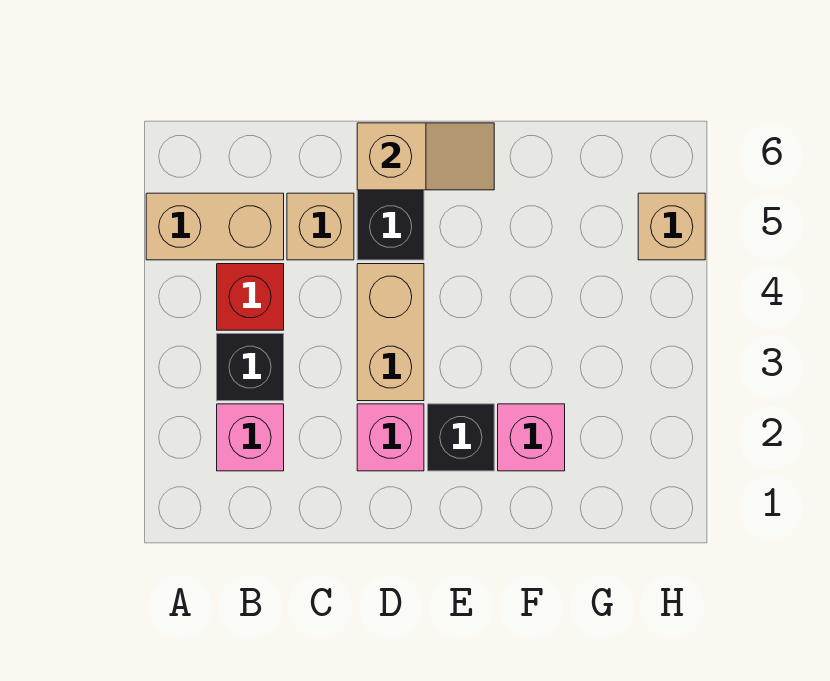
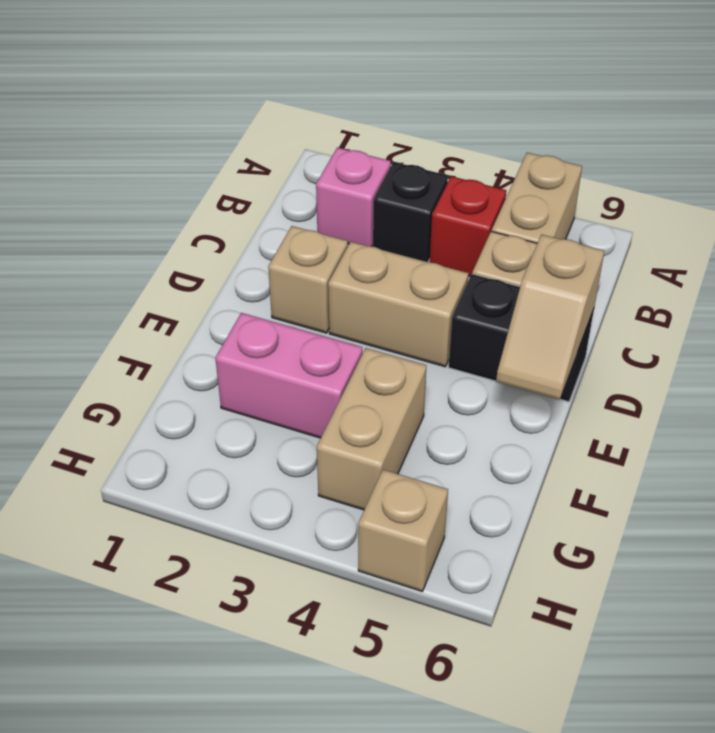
pink 1x1 brick [357,404,424,471] -> tan 1x1 brick [268,226,348,333]
black 1x1 brick [428,404,494,471] -> none
pink 1x1 brick [498,404,565,471] -> pink 1x2 brick [215,313,362,438]
none -> tan 1x2 brick [317,348,426,510]

